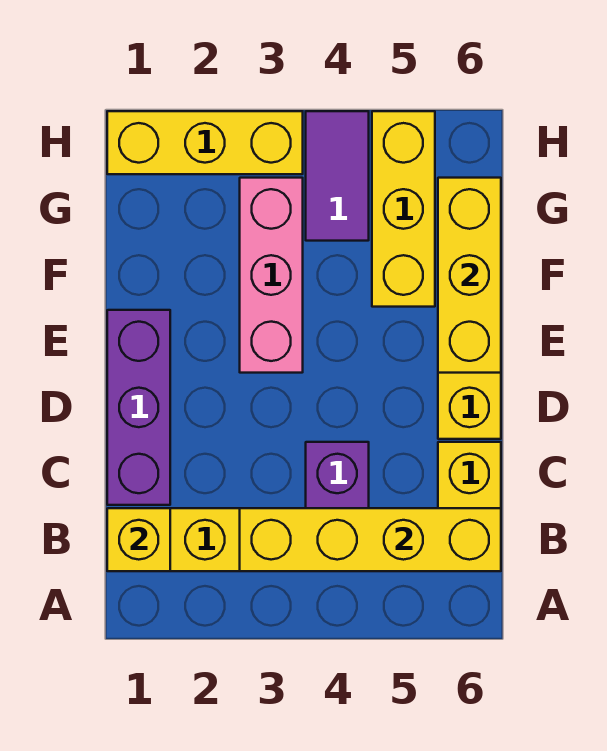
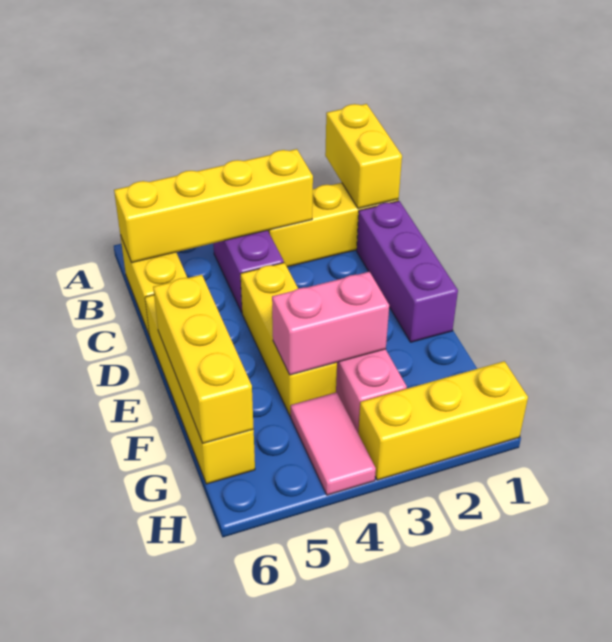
yellow 1x1 brick [107,508,170,571] -> yellow 1x2 brick [325,104,402,209]
none -> pink 1x2 brick [272,272,389,375]
yellow 1x3 brick [372,111,435,307] -> yellow 1x3 brick moved to [241,263,337,416]
purple 1x2 tile [306,111,369,241] -> pink 1x2 tile [291,392,376,495]

